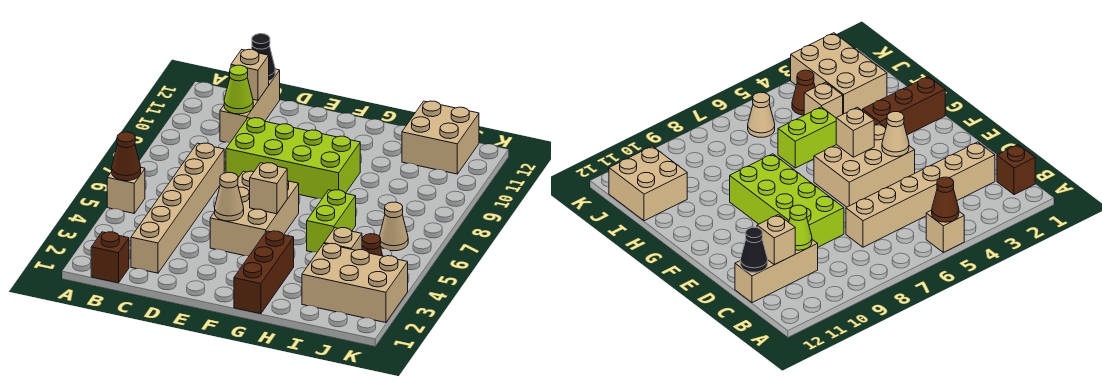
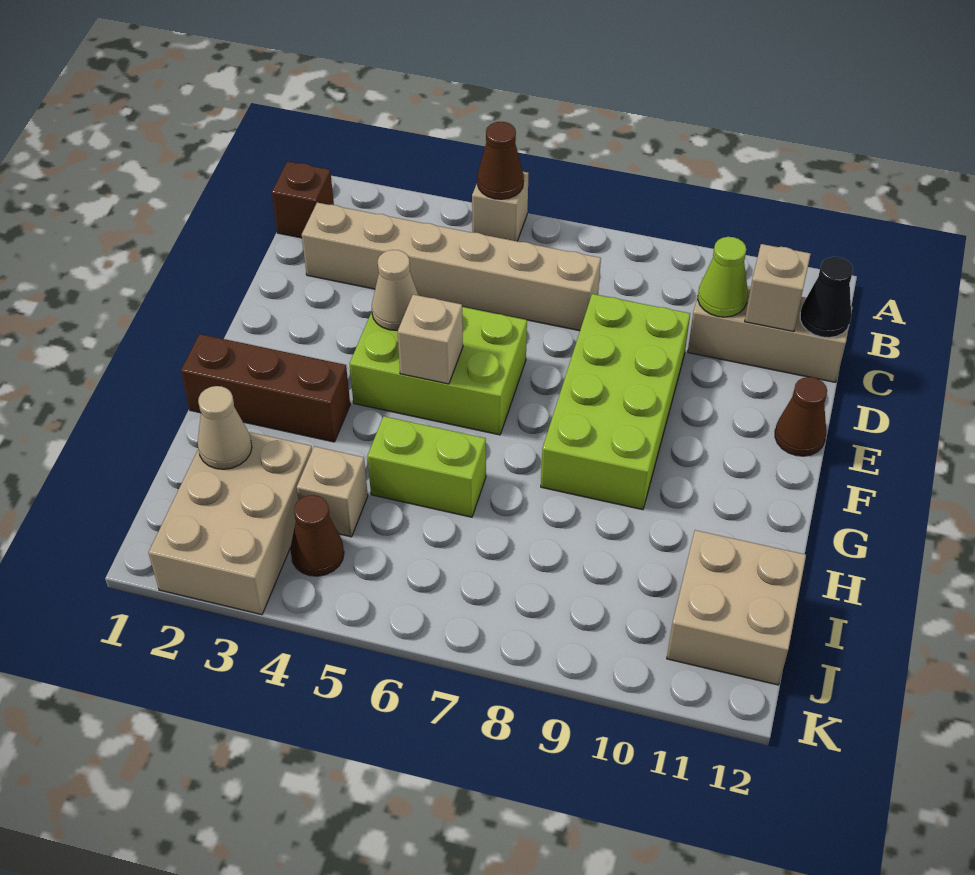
tan 2x3 brick [210,171,299,256] -> lime 2x3 brick [350,307,527,435]
none -> brown 1x1 cone [775,377,827,456]
tan 1x1 cone [379,202,408,251] -> tan 1x1 cone moved to [198,386,252,469]

